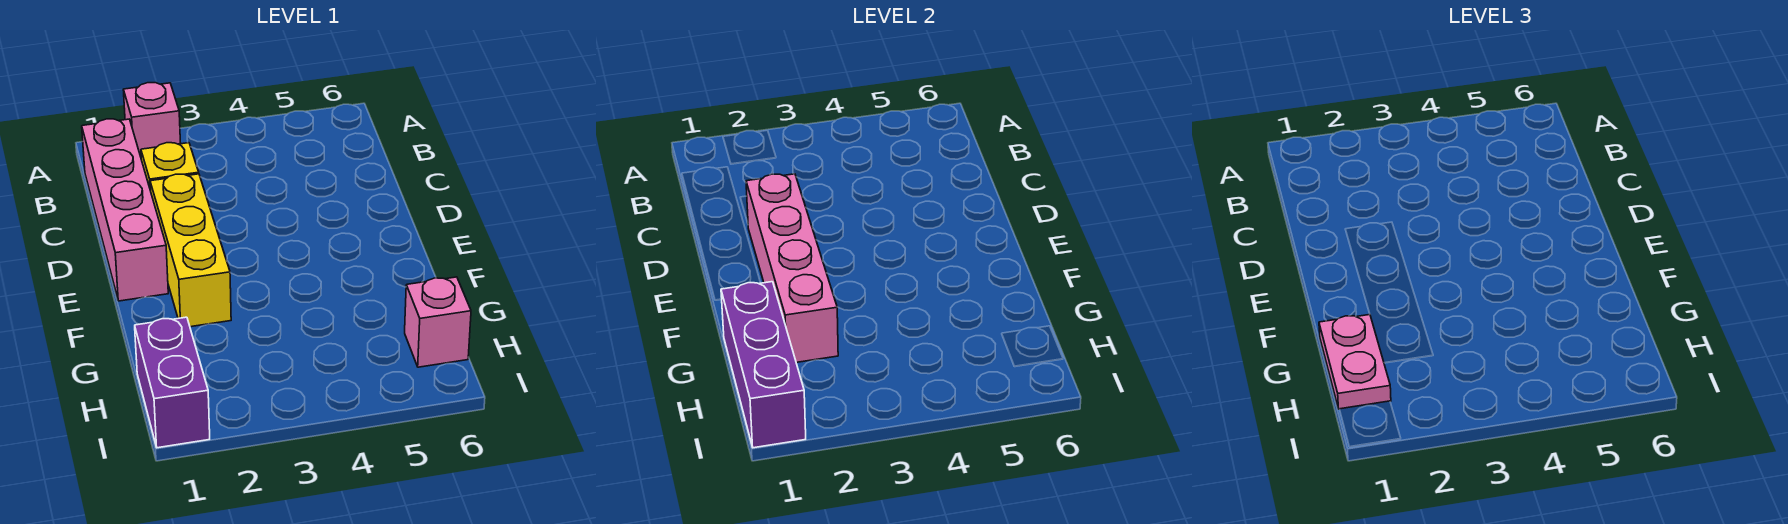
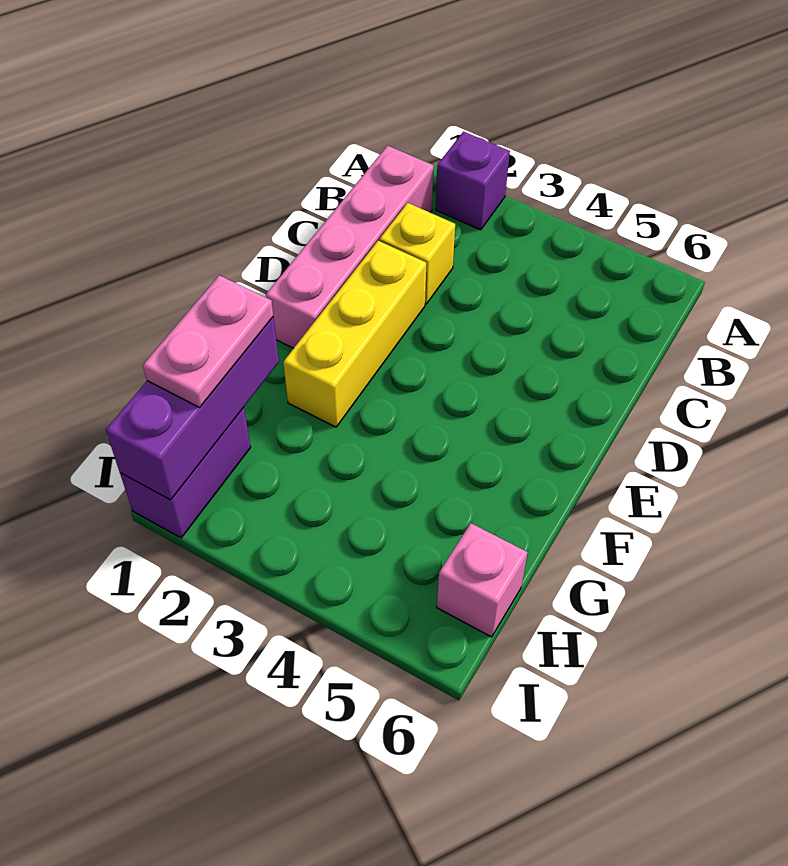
pink 1x1 brick [123,83,181,157] -> purple 1x1 brick [435,132,510,230]
pink 1x4 brick [746,174,838,362] -> none

